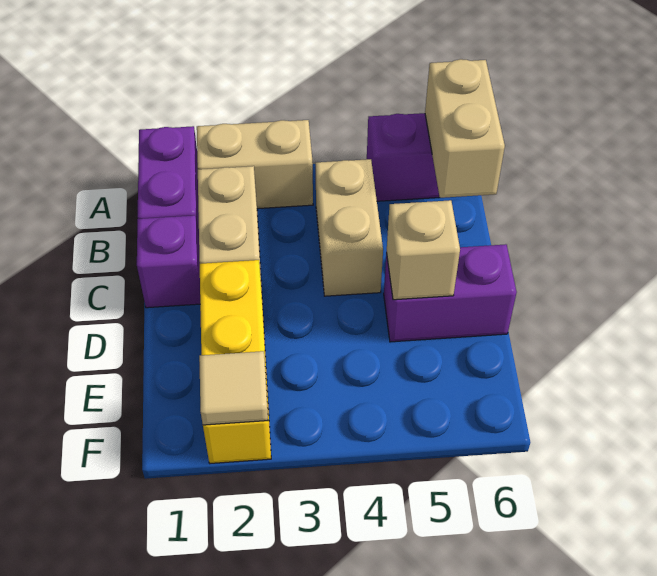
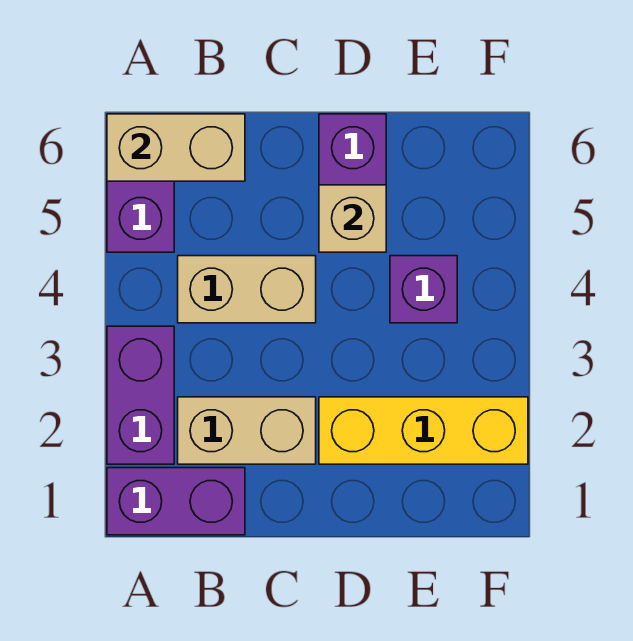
tan 1x2 brick [197,120,313,209] -> purple 1x2 brick [107,326,174,464]
purple 1x1 brick [137,215,200,308] -> purple 1x1 brick moved to [390,256,457,323]
tan 1x1 tile [199,351,268,425] -> none

